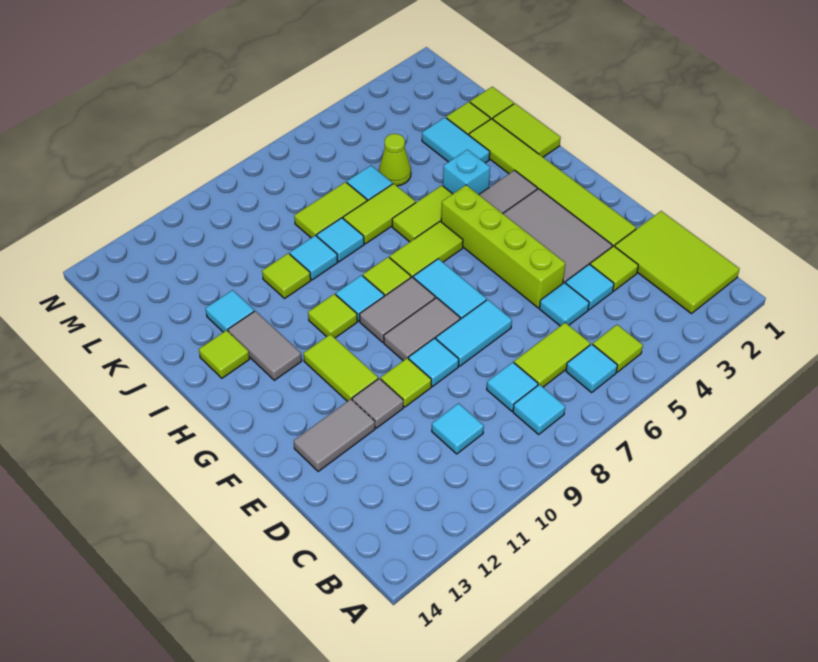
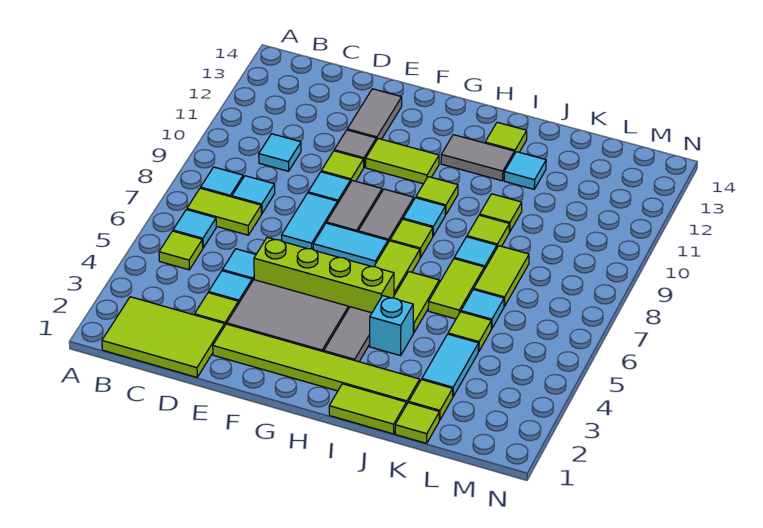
lime 1x2 tile [514,323,590,387] -> lime 1x2 tile turned to [187,188,261,235]
cyan 1x2 tile [422,117,490,163] -> cyan 1x2 tile turned to [422,334,479,397]
cyan 1x1 tile [290,235,338,280] -> lime 1x1 tile [467,215,509,247]
lime 1x1 cone [379,134,411,186] -> lime 1x1 tile [448,312,491,351]

